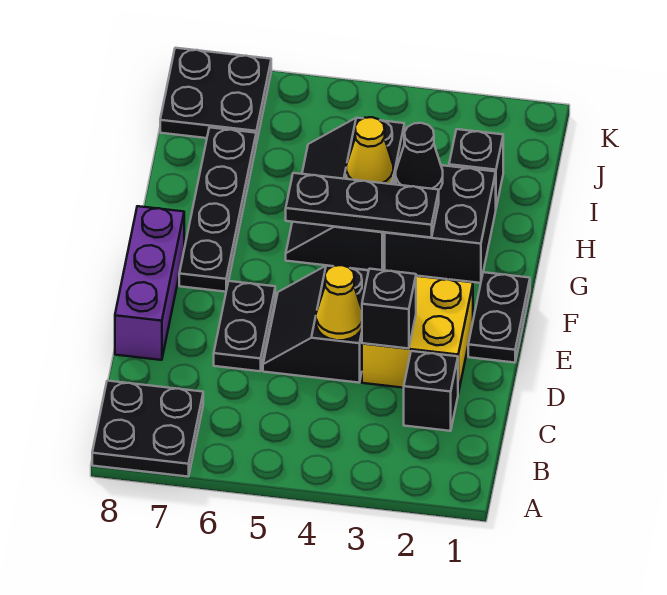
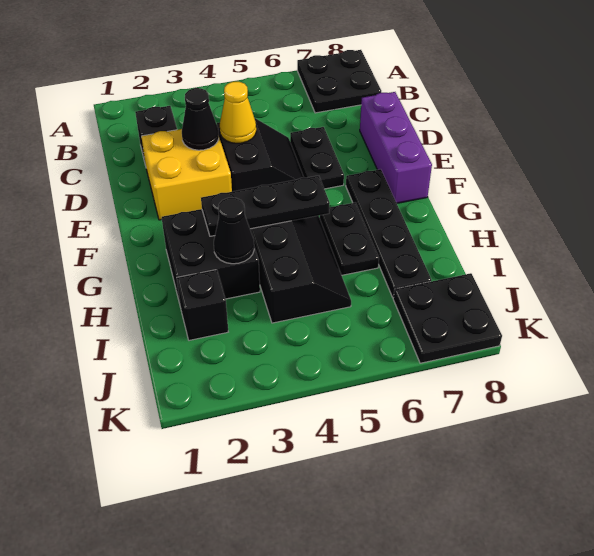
black 1x1 brick [362,269,416,349] -> black 1x1 cone [182,88,219,150]
black 1x2 plate [468,272,530,363] -> black 1x2 plate moved to [320,202,379,275]
yellow 1x1 cone [346,117,393,184] -> none

